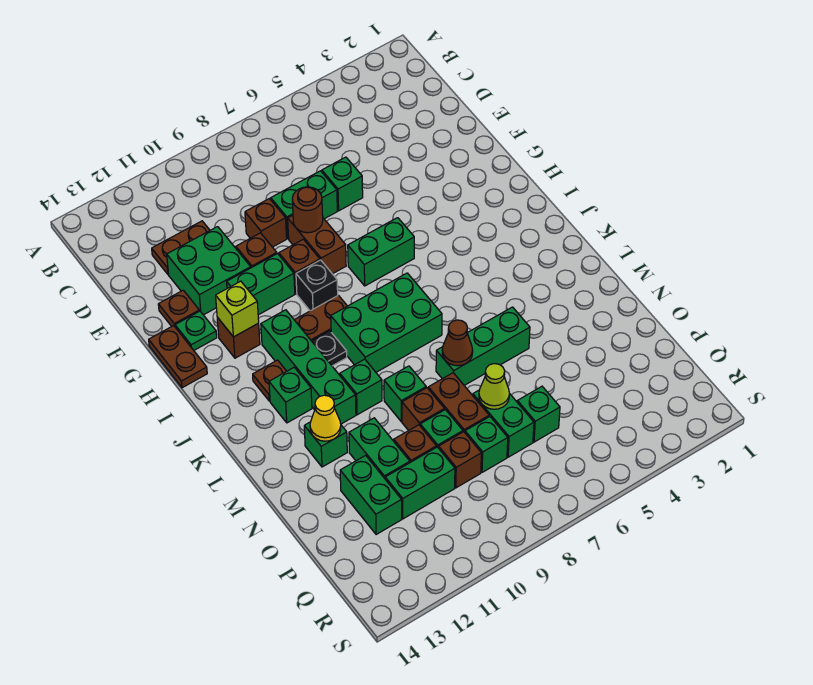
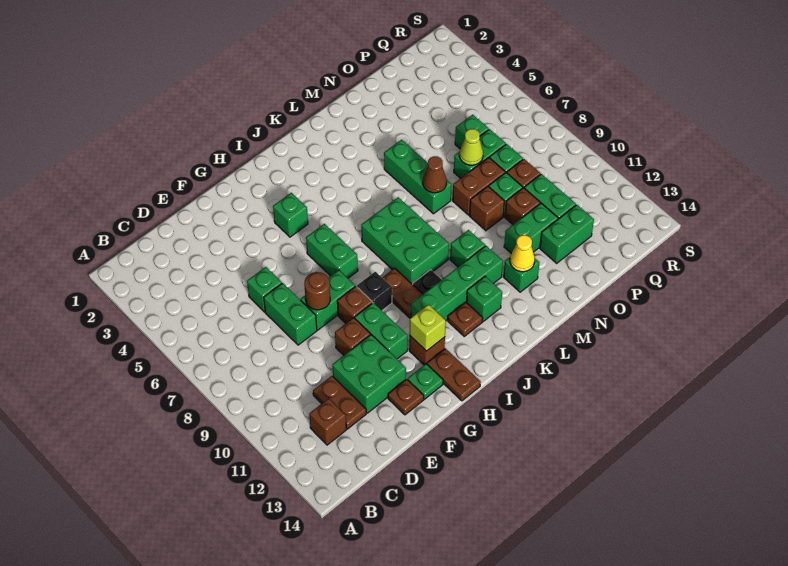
brown 1x1 brick [245,199,287,247] -> brown 1x1 brick moved to [309,398,346,445]
brown 1x2 brick [288,215,346,274] -> green 1x2 brick [301,270,355,330]
brown 1x2 plate [149,326,207,388] -> brown 1x2 plate turned to [427,348,481,401]
green 1x1 brick [384,366,426,421] -> green 1x1 brick moved to [273,193,308,237]

